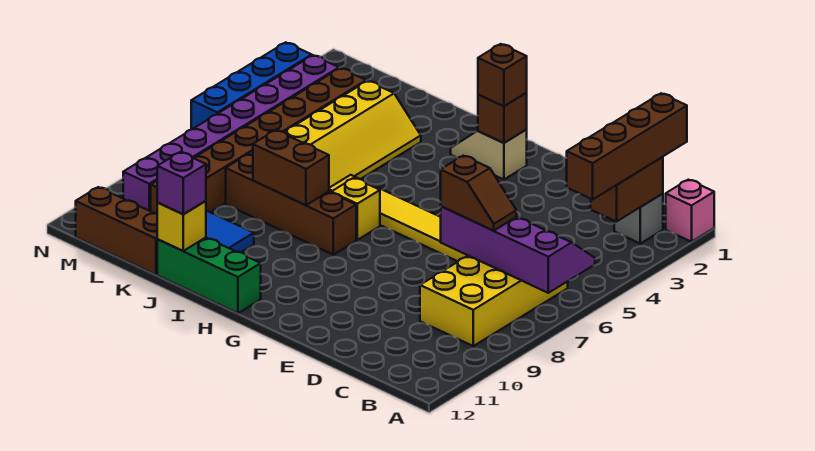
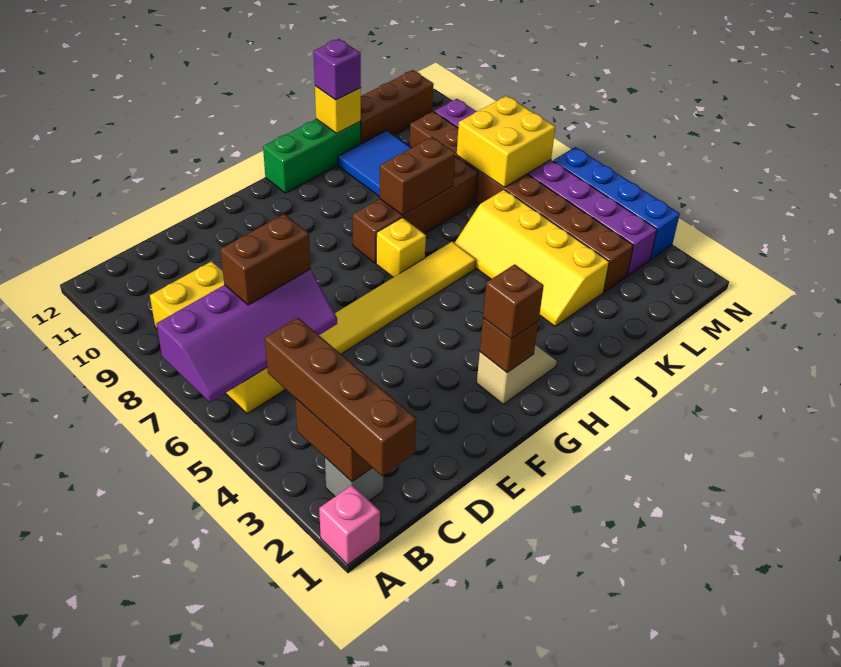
brown 1x2 slope [441,156,517,231] -> brown 1x2 brick [220,214,311,305]
none -> yellow 2x2 brick [457,96,555,187]

